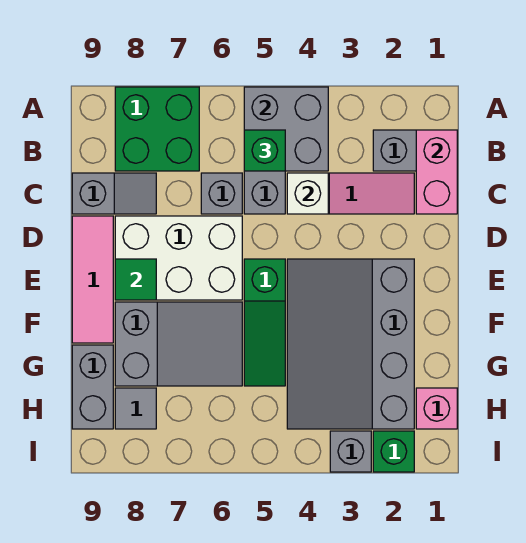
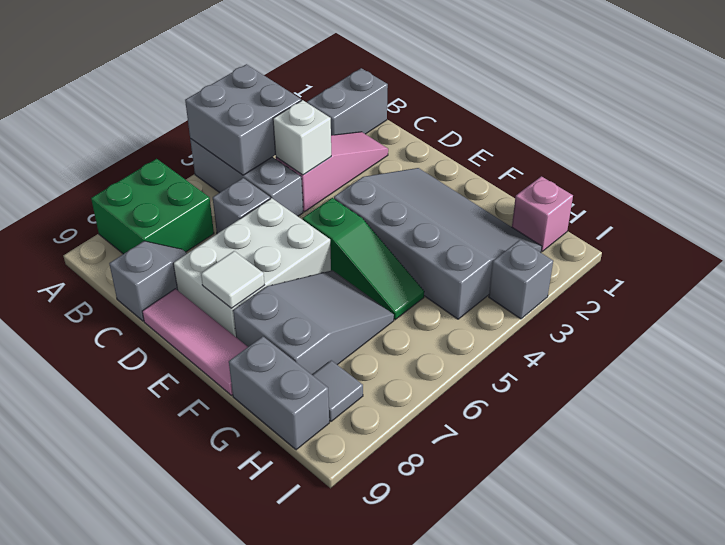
pink 1x2 brick [416,130,457,214] -> none
green 1x1 brick [244,130,285,171] -> none
grey 3x4 slope [287,259,414,429] -> grey 3x4 slope turned to [334,168,542,319]
green 1x1 tile [115,259,156,300] -> white 1x1 tile [201,251,264,308]
green 1x1 brick [373,431,414,472] -> none

